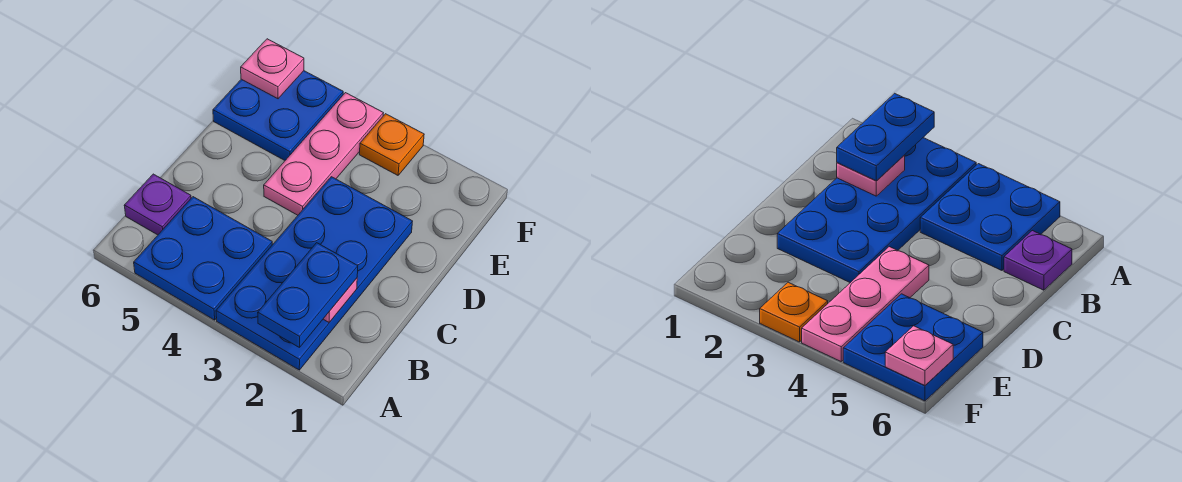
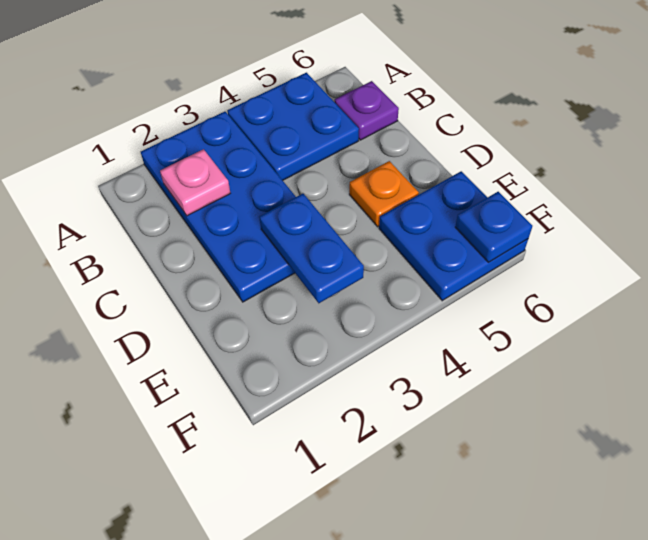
blue 1x2 plate [258,243,358,348] -> blue 1x2 plate moved to [259,194,364,303]
pink 1x3 plate [264,93,383,215] -> none
orange 1x1 plate [360,114,424,175] -> orange 1x1 plate moved to [349,161,419,227]
pink 1x1 plate [241,39,304,99] -> blue 1x1 plate [455,192,532,262]

